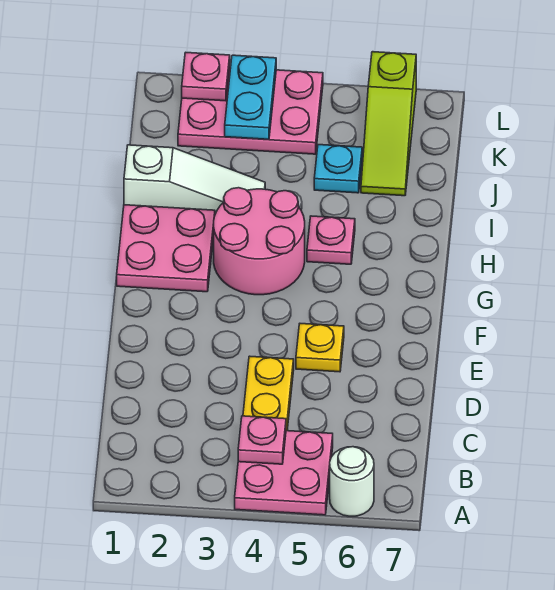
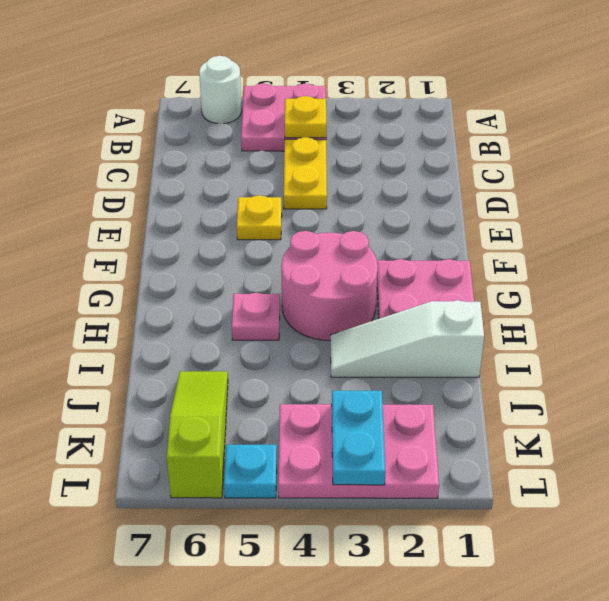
pink 1x1 plate [238,416,286,464] -> yellow 1x1 plate [285,96,326,138]
cyan 1x1 plate [314,145,362,193] -> cyan 1x1 plate moved to [224,445,277,498]
pink 1x1 plate [182,53,230,101] -> none

